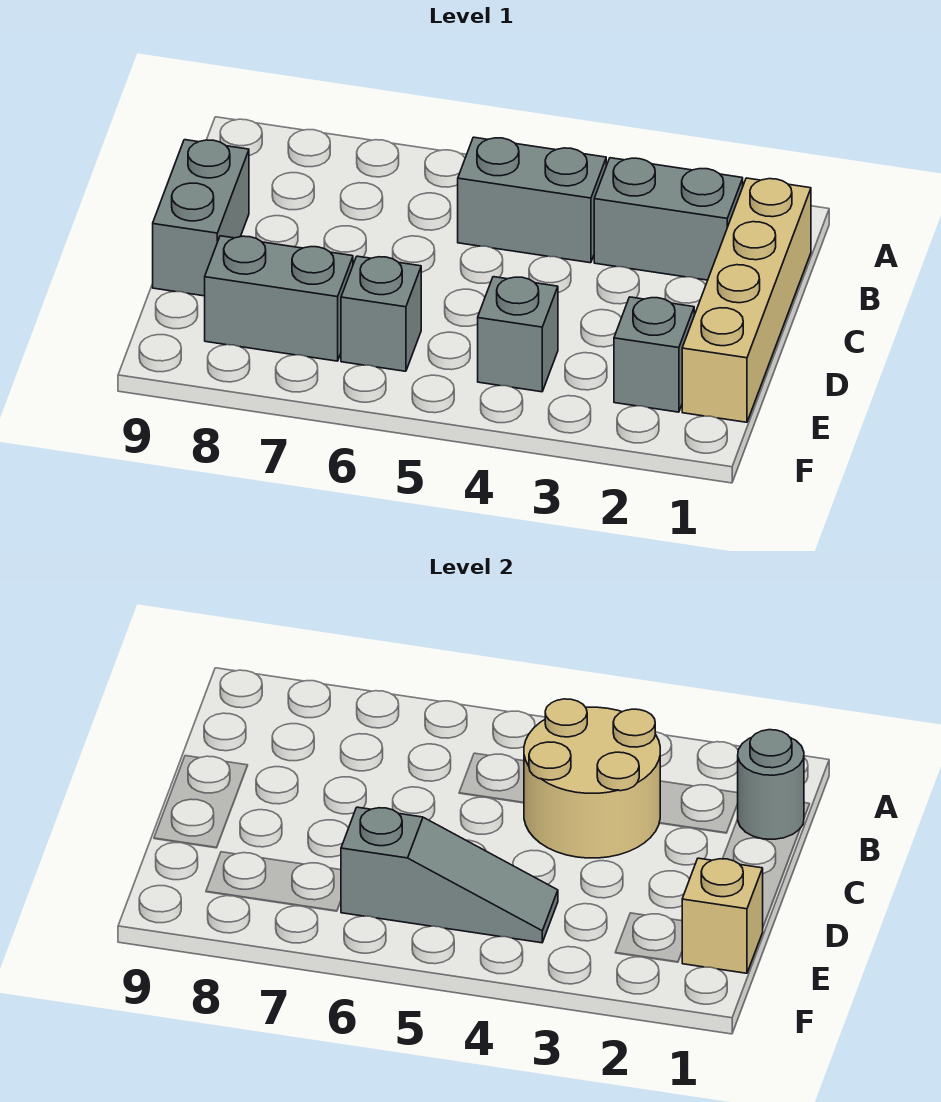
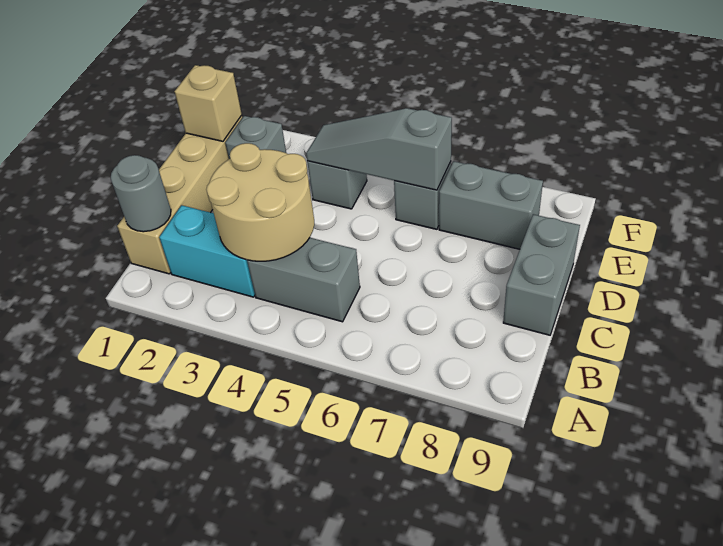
grey 1x2 brick [594,158,743,280] -> cyan 1x2 brick [159,205,255,297]

